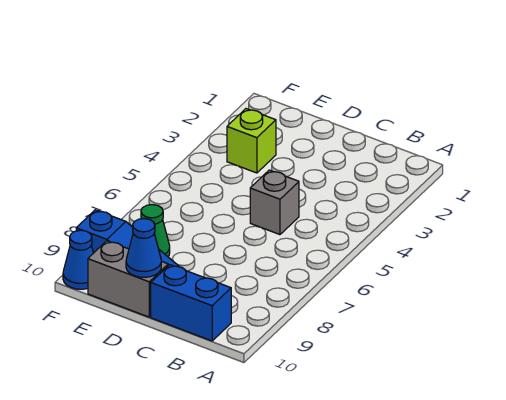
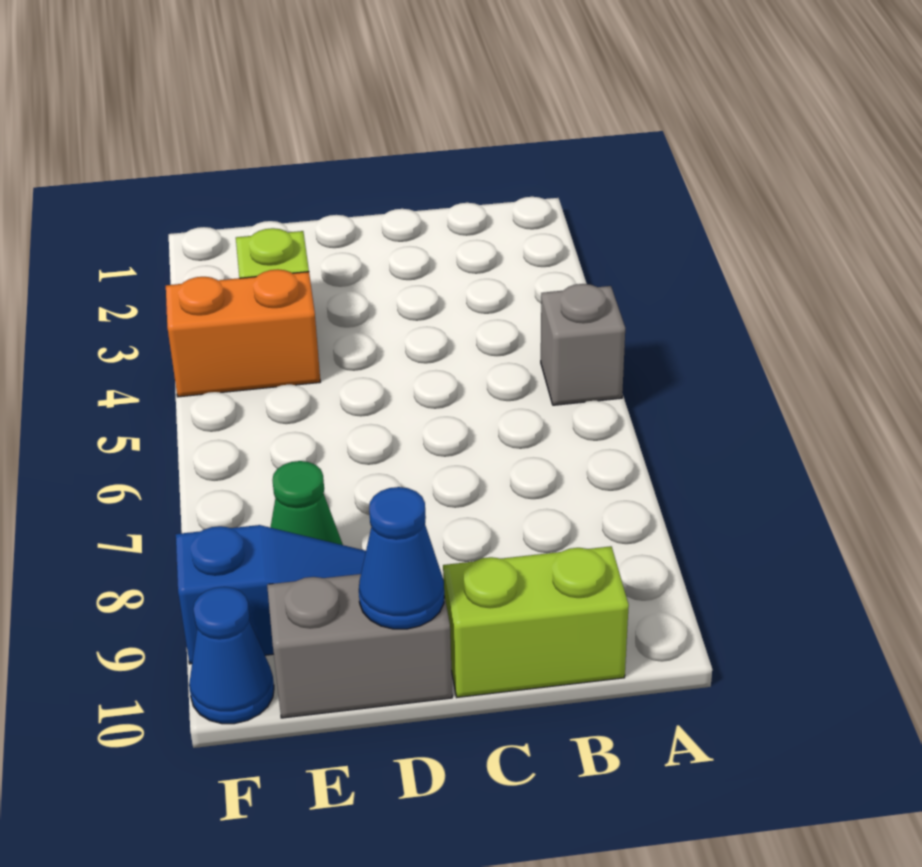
blue 1x2 brick [151,265,231,341] -> lime 1x2 brick [443,546,629,697]
grey 1x1 brick [250,170,299,235] -> grey 1x1 brick moved to [541,284,625,405]
none -> orange 1x2 brick [166,269,320,397]

